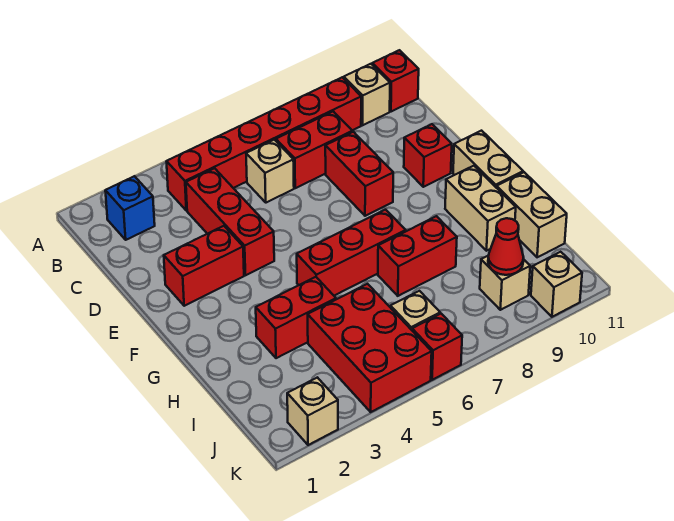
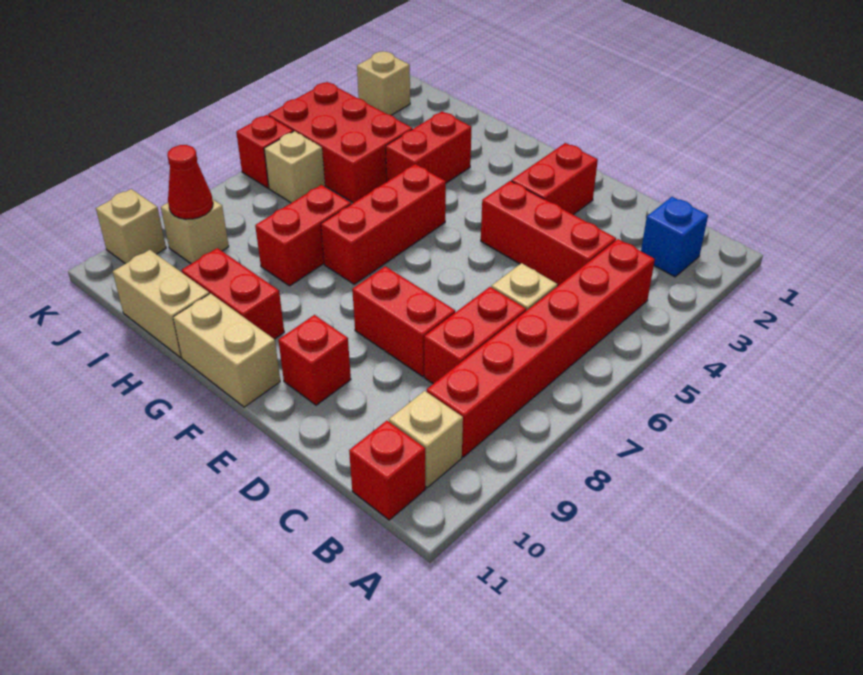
tan 1x2 brick [445,166,516,251] -> red 1x2 brick [182,248,284,339]

